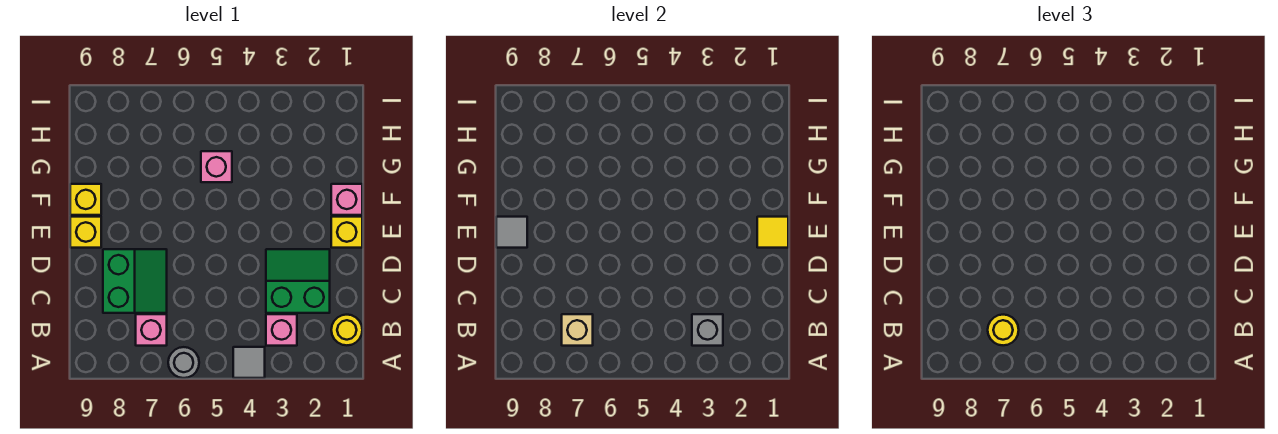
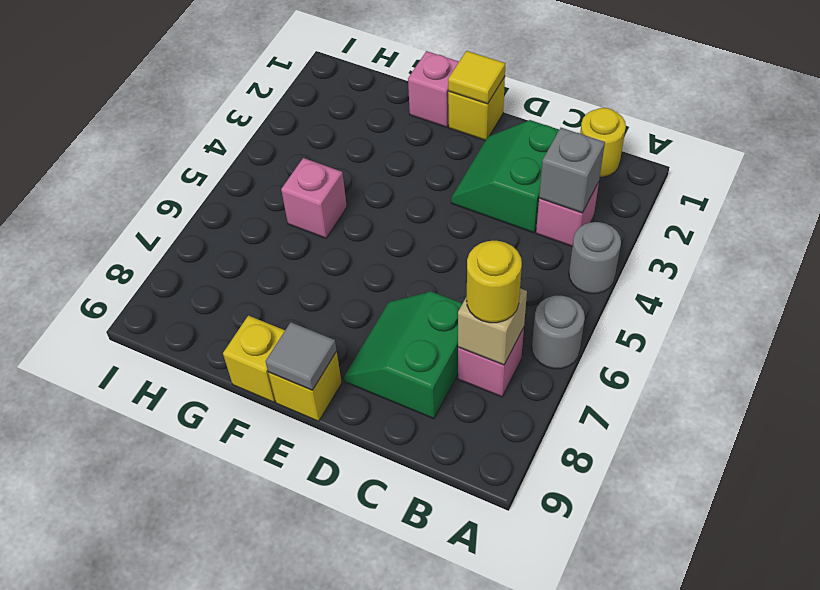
grey 1x1 tile [233,347,265,378] -> grey 1x1 round brick [569,222,621,294]
green 2x2 slope [103,249,167,313] -> green 2x2 slope turned to [344,292,463,419]

